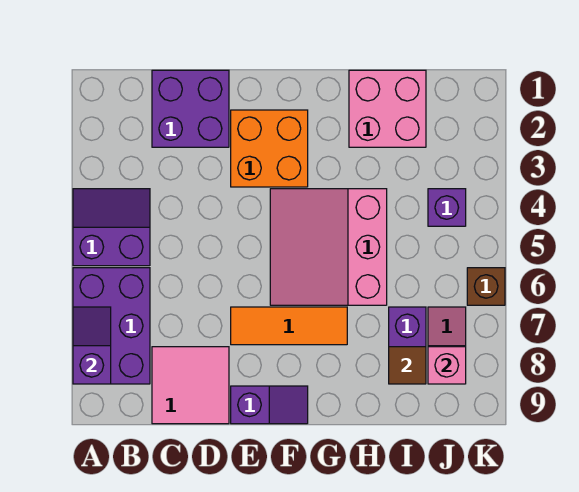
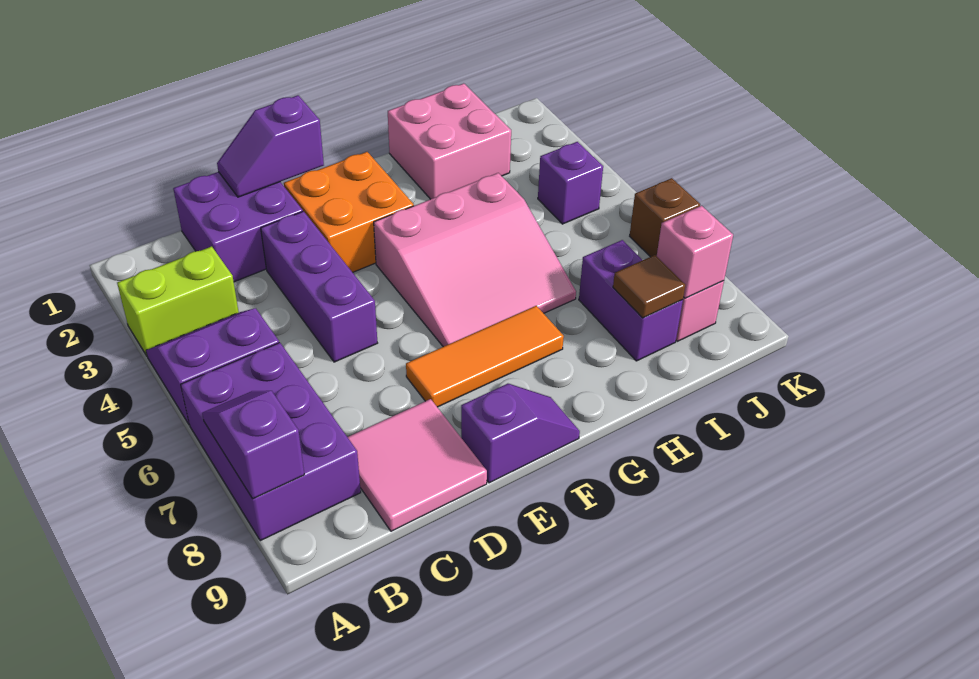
none -> lime 1x2 brick [117,246,239,356]
none -> purple 1x2 slope [217,95,324,197]
none -> purple 1x3 brick [261,211,377,362]
pink 3x3 slope [270,189,387,305] -> pink 3x3 slope turned to [374,173,576,347]

